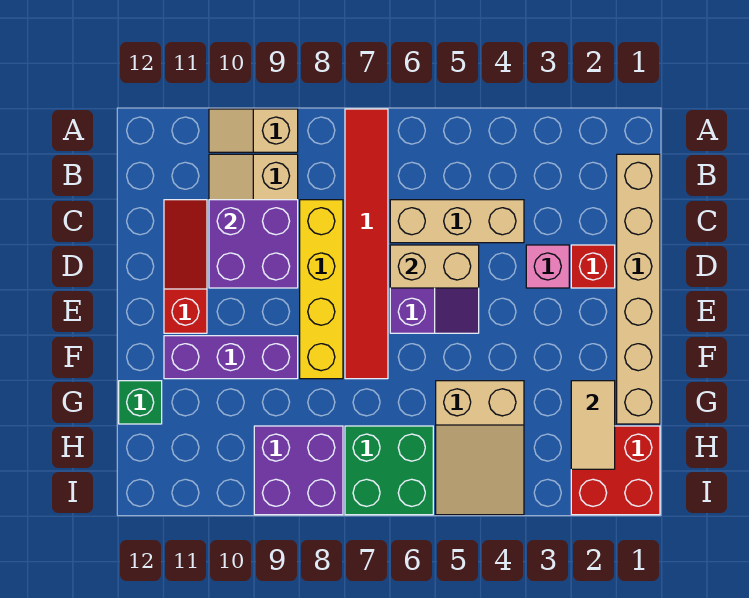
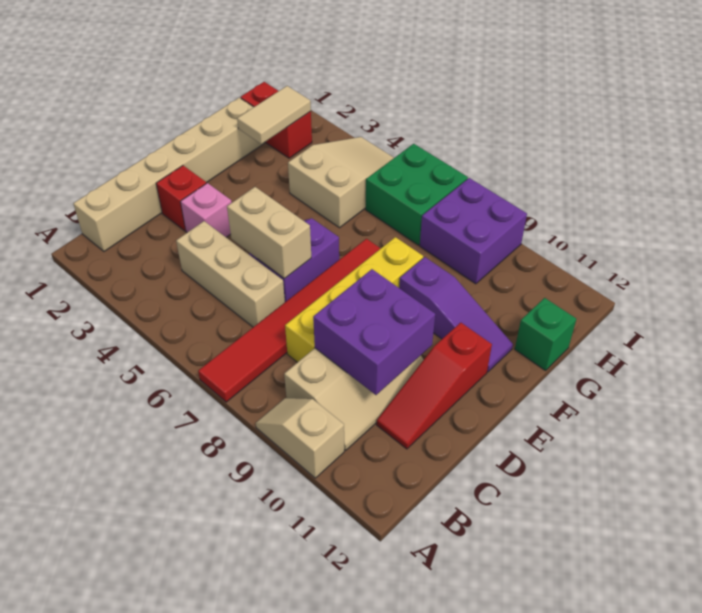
tan 1x2 slope [209,109,298,152] -> tan 1x2 slope turned to [256,398,344,478]
purple 1x3 brick [164,336,298,379] -> purple 1x3 slope [399,257,513,372]
red 2x2 brick [571,426,660,515] -> red 1x2 brick [240,82,312,158]

